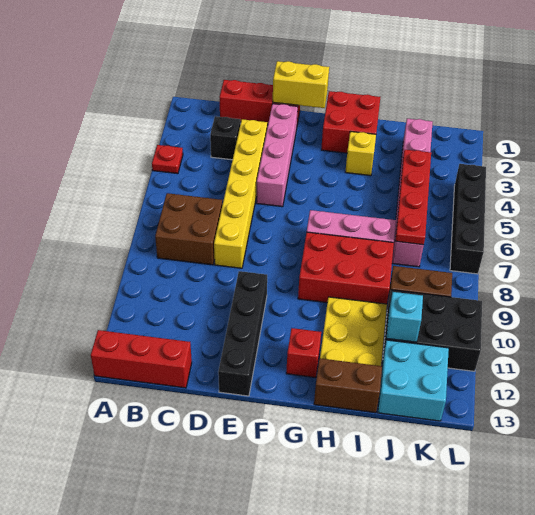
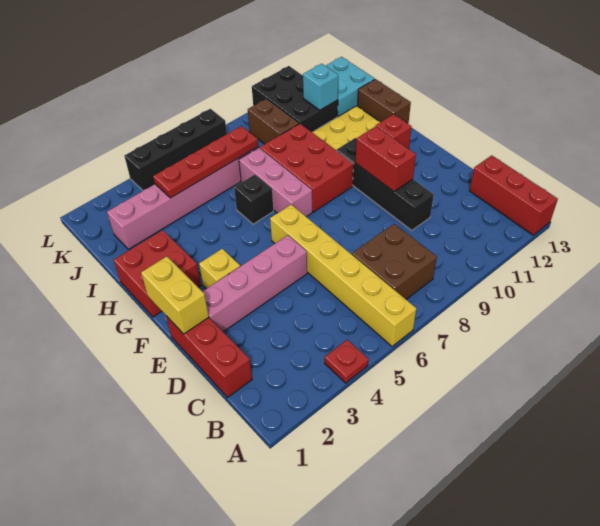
black 1x1 brick [210,116,240,160] -> black 1x1 brick moved to [234,175,273,224]
yellow 1x6 brick [214,119,267,268] -> yellow 1x6 brick turned to [270,205,416,346]
black 1x4 brick [218,271,267,396] -> black 1x4 brick turned to [337,138,434,230]
none -> red 1x2 brick [355,126,416,192]
yellow 1x1 brick [345,131,376,176] -> yellow 1x1 brick moved to [199,249,240,289]

